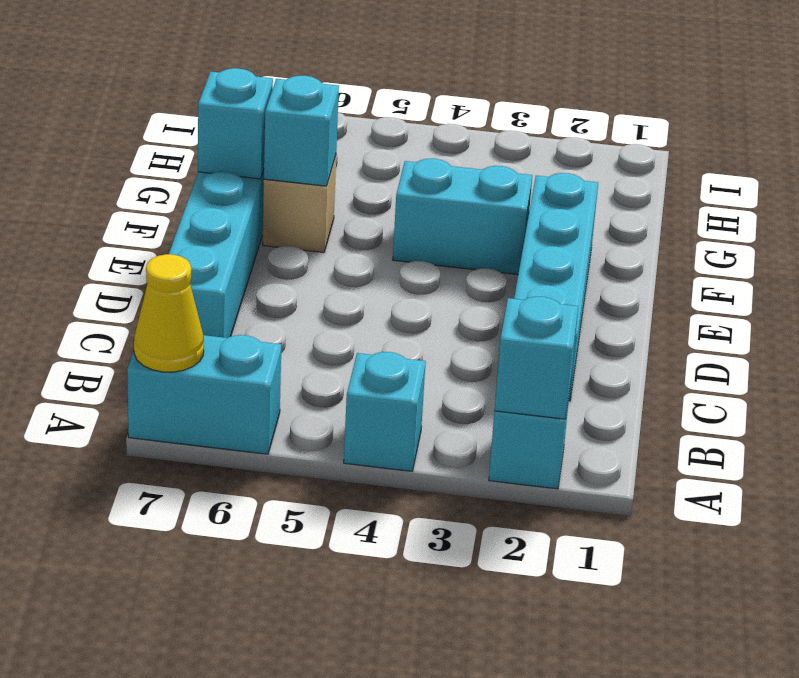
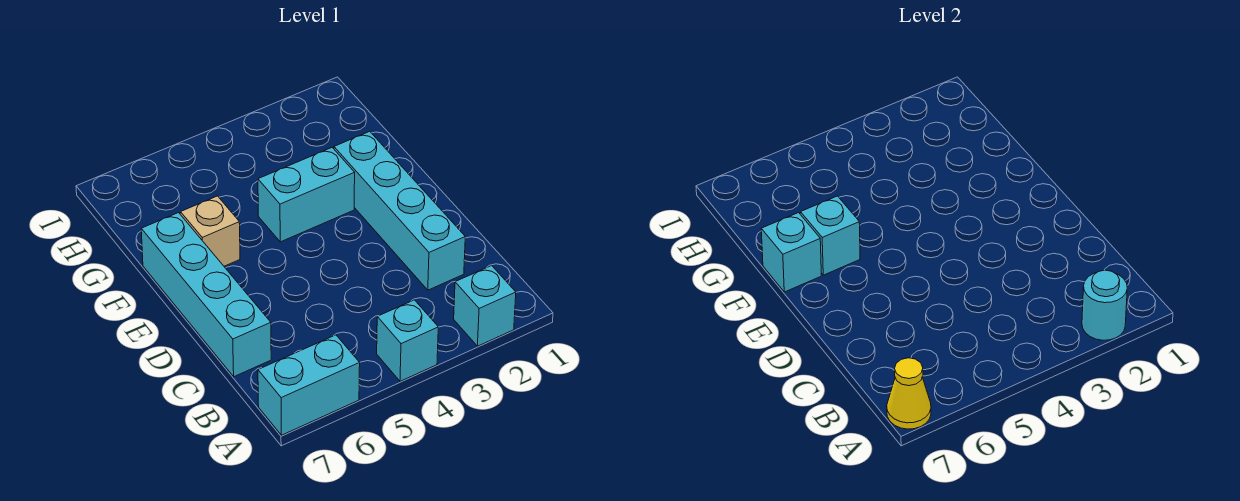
cyan 1x1 brick [495,297,578,419] -> cyan 1x1 round brick [1082,270,1127,340]

